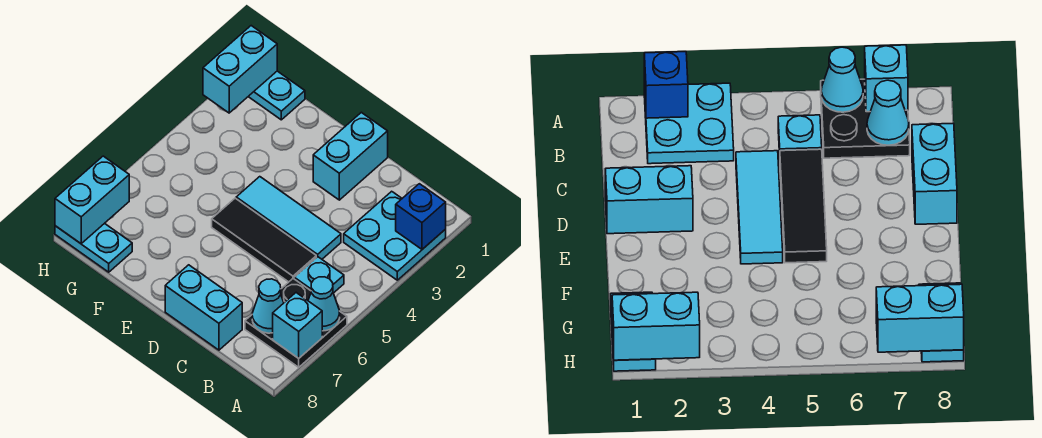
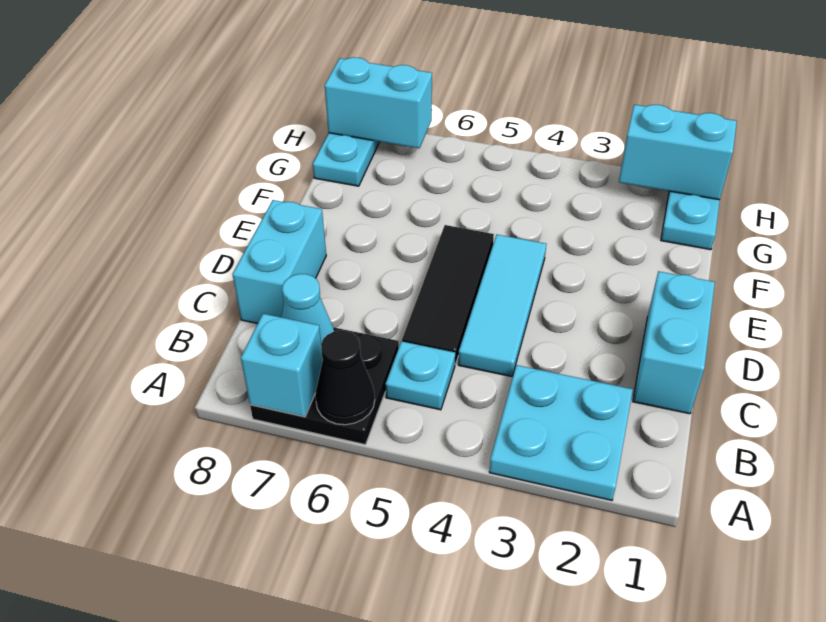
blue 1x1 brick [396,184,446,249] -> none
cyan 1x1 cone [308,277,340,331] -> black 1x1 cone [315,331,375,425]
cyan 1x2 brick [313,112,388,200] -> cyan 1x2 brick turned to [633,271,715,414]

